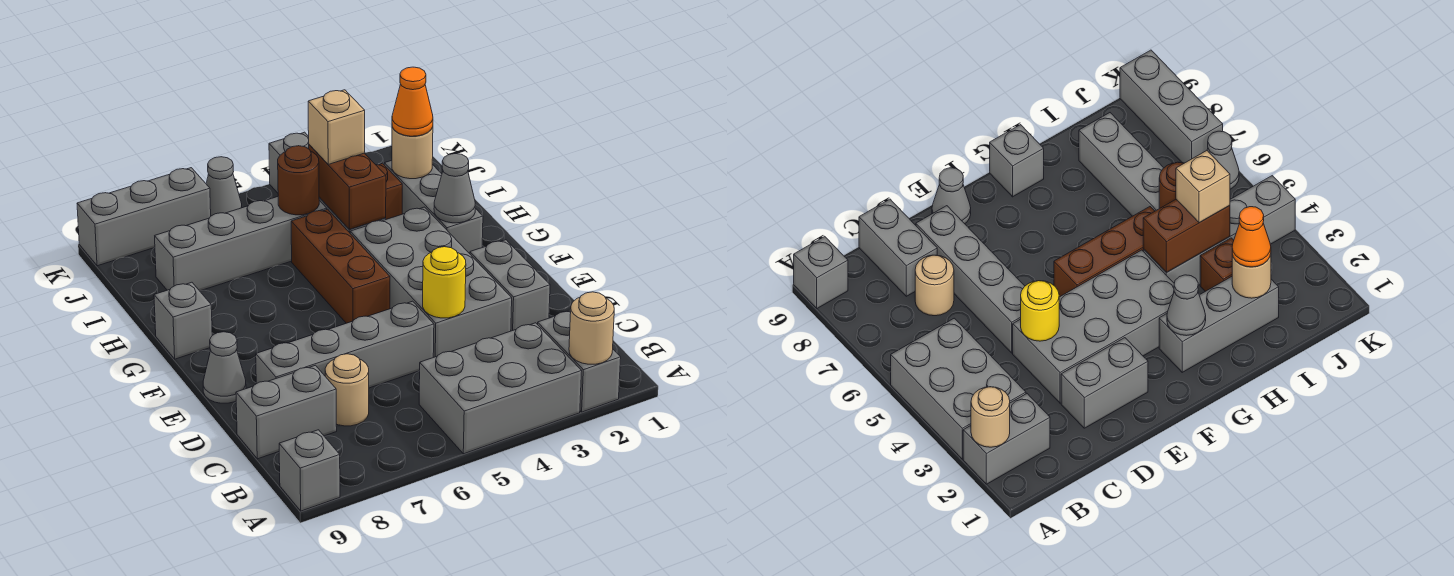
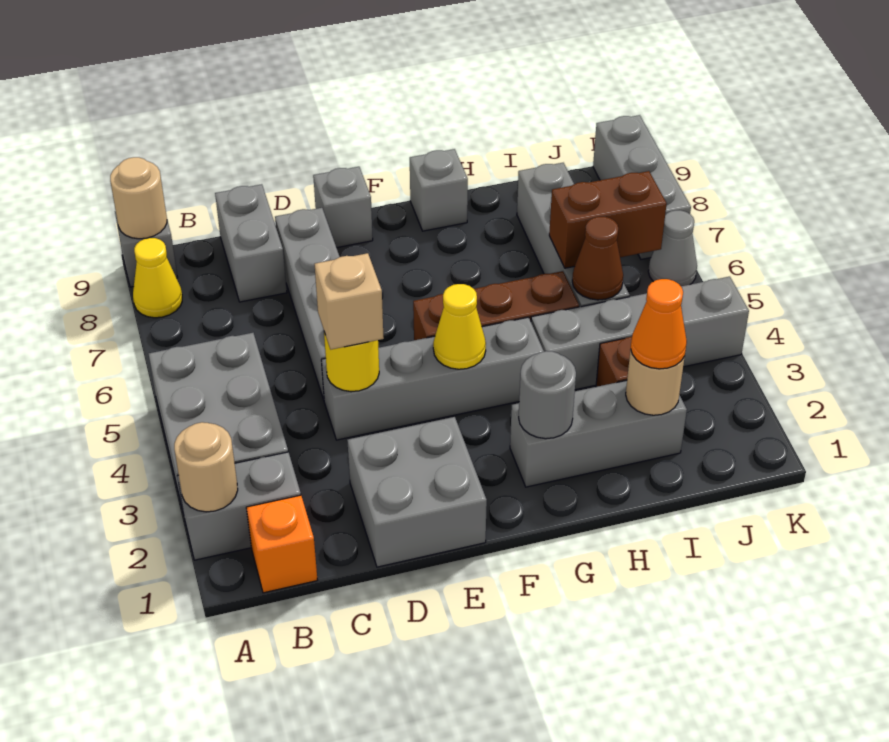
none -> yellow 1x1 cone [133,238,182,318]
none -> orange 1x1 brick [246,495,317,593]
tan 1x1 round brick [325,354,369,426] -> tan 1x1 round brick moved to [110,157,167,239]
grey 1x2 brick [470,240,550,331] -> grey 2x2 brick [347,417,487,567]
grey 2x4 brick [350,207,512,357] -> grey 1x4 brick [321,317,544,440]
grey 1x1 cone [203,332,246,403] -> grey 1x1 brick [313,167,373,248]
none -> yellow 1x1 cone [433,284,486,369]
grey 1x1 cone [434,154,475,223] -> grey 1x1 round brick [519,351,576,439]
brown 1x2 brick [309,145,386,229] -> brown 1x2 brick moved to [549,171,667,268]
tan 1x1 brick [308,90,365,164] -> tan 1x1 brick moved to [315,253,384,349]
brown 1x1 round brick [278,146,319,215] -> brown 1x1 cone [572,217,623,300]

